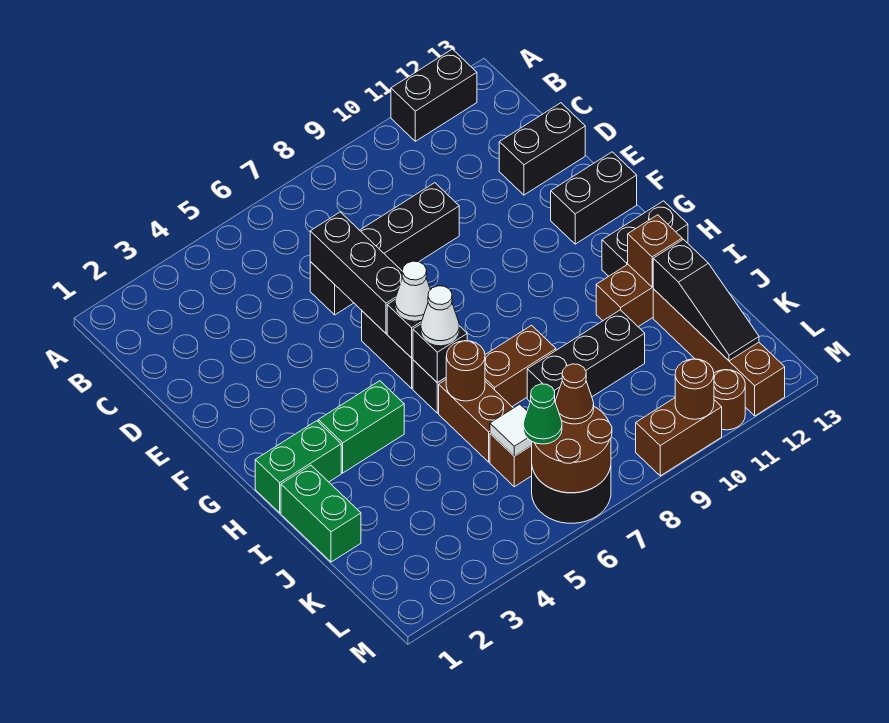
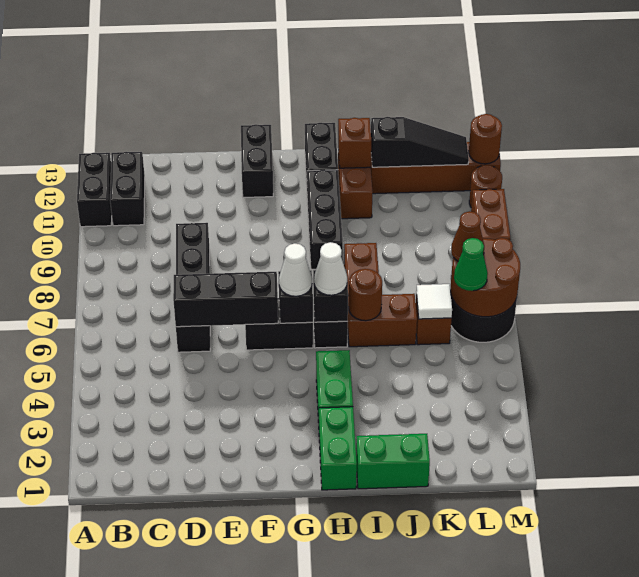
black 1x2 brick [499,103,585,195] -> black 1x2 brick moved to [110,152,145,226]
black 1x3 brick [527,310,645,401] -> black 1x3 brick moved to [307,170,343,269]
brown 1x1 round brick [675,359,714,419] -> brown 1x1 round brick moved to [469,114,502,164]

